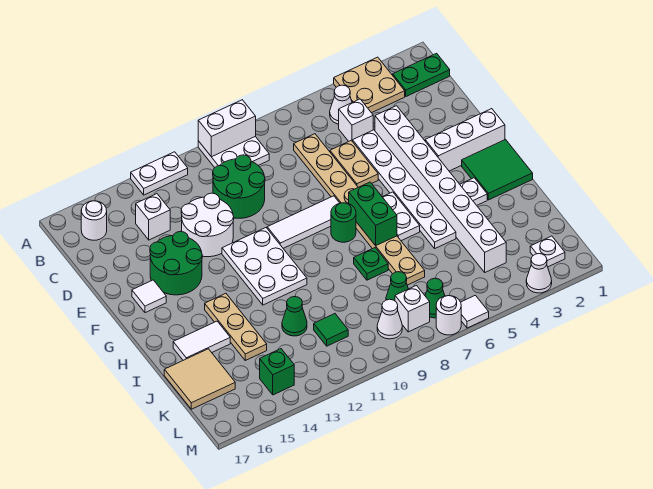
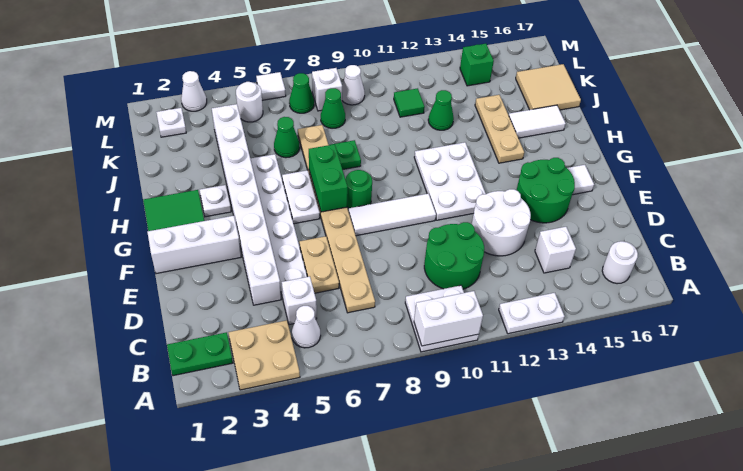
none -> green 1x1 cone [274,117,300,158]
white 1x1 round brick [436,296,461,335] -> white 1x1 round brick moved to [236,82,263,122]

